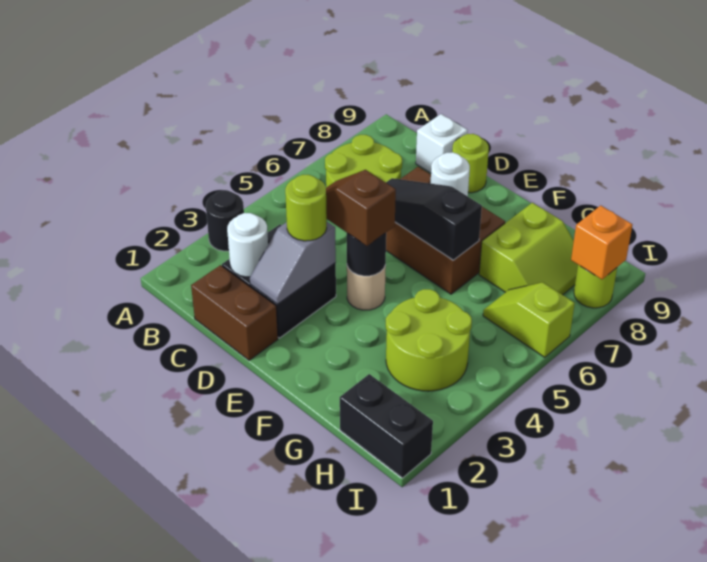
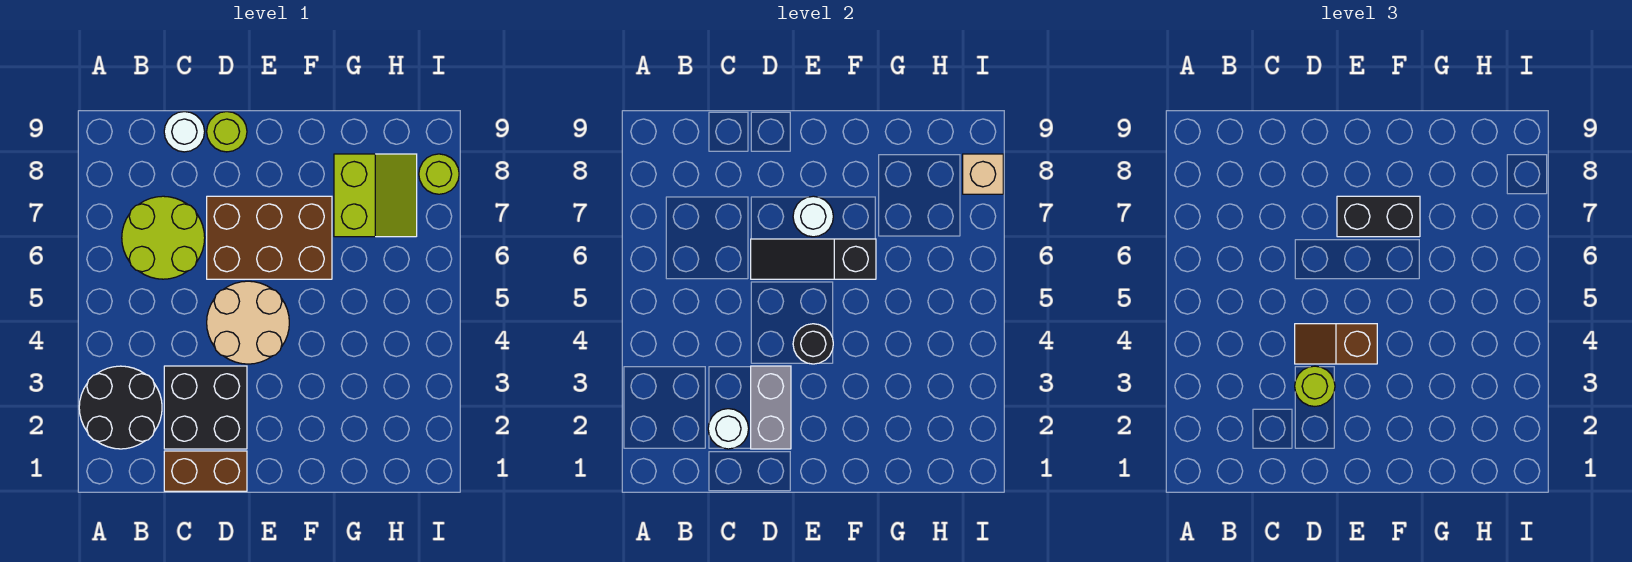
black 1x1 round brick [206,190,244,251] -> black 2x2 round brick [79,366,162,449]
white 1x1 brick [416,114,468,173] -> white 1x1 round brick [164,112,205,152]
grey 1x2 slope [250,222,336,304] -> grey 1x2 brick [751,366,791,449]
tan 1x1 round brick [347,265,386,310] -> tan 2x2 round brick [207,281,289,364]
lime 2x2 round brick [386,289,472,391] -> none
black 1x2 brick [340,374,433,478] -> black 1x2 brick moved to [1337,196,1420,237]
lime 1x2 slope [483,282,575,357] -> none
orange 1x1 brick [571,205,632,279] -> tan 1x1 brick [963,154,1003,194]

